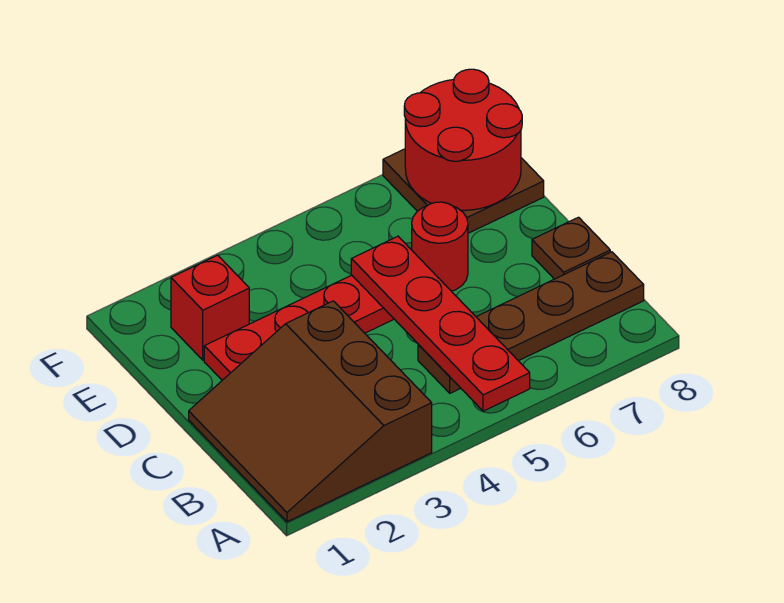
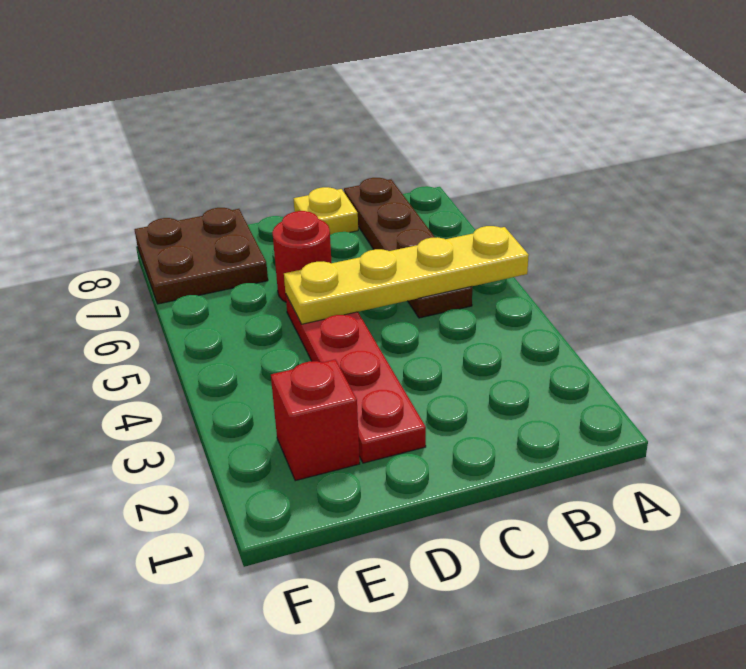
brown 3x3 slope [189,301,432,522] -> none
red 1x4 plate [351,236,530,411] -> yellow 1x4 plate [284,226,529,324]
brown 1x1 plate [532,217,610,279] -> yellow 1x1 plate [294,187,358,235]
red 2x2 round brick [404,69,522,210] -> none

